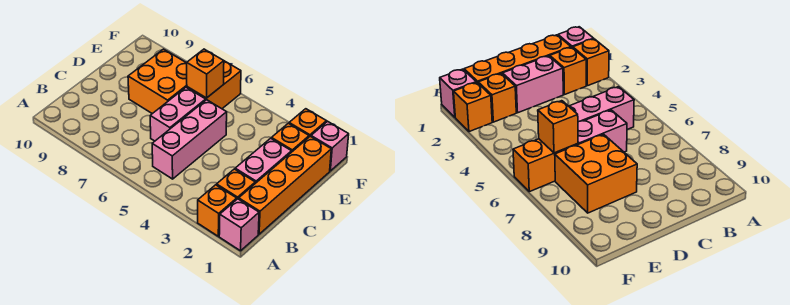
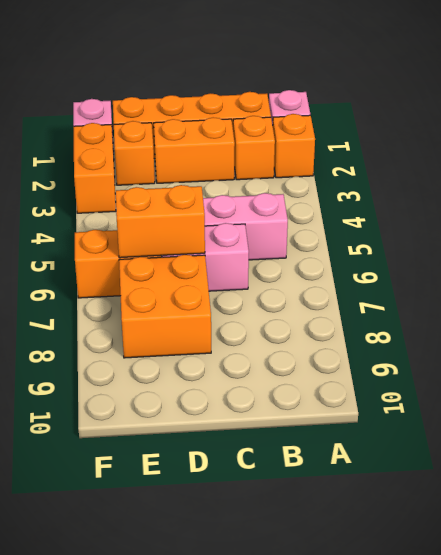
pink 1x2 brick [235,138,292,183] -> orange 1x2 brick [154,117,235,183]
orange 1x1 brick [187,49,224,98] -> orange 1x2 brick [116,185,205,258]
orange 1x1 brick [289,109,326,137] -> orange 1x2 brick [73,123,116,213]

